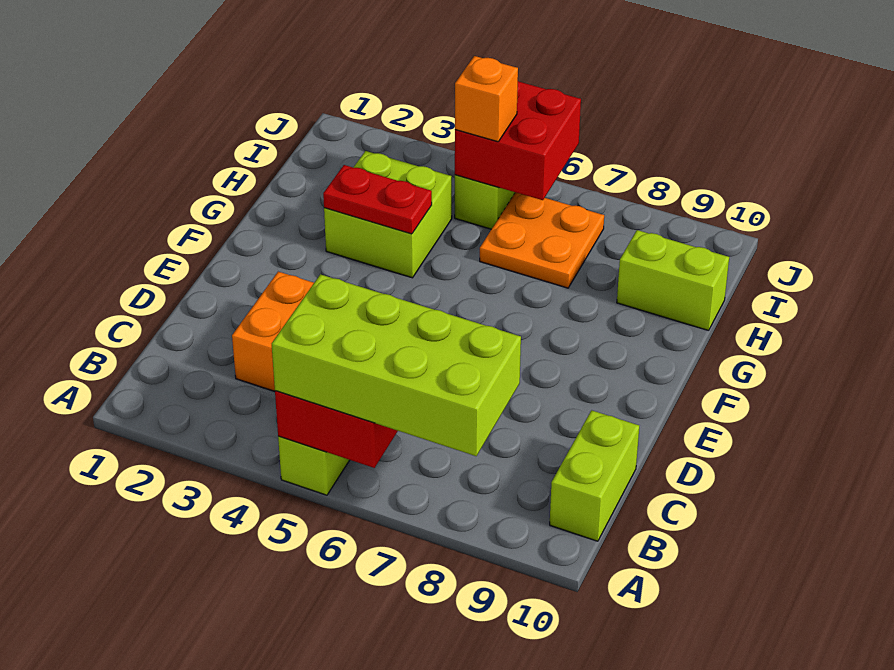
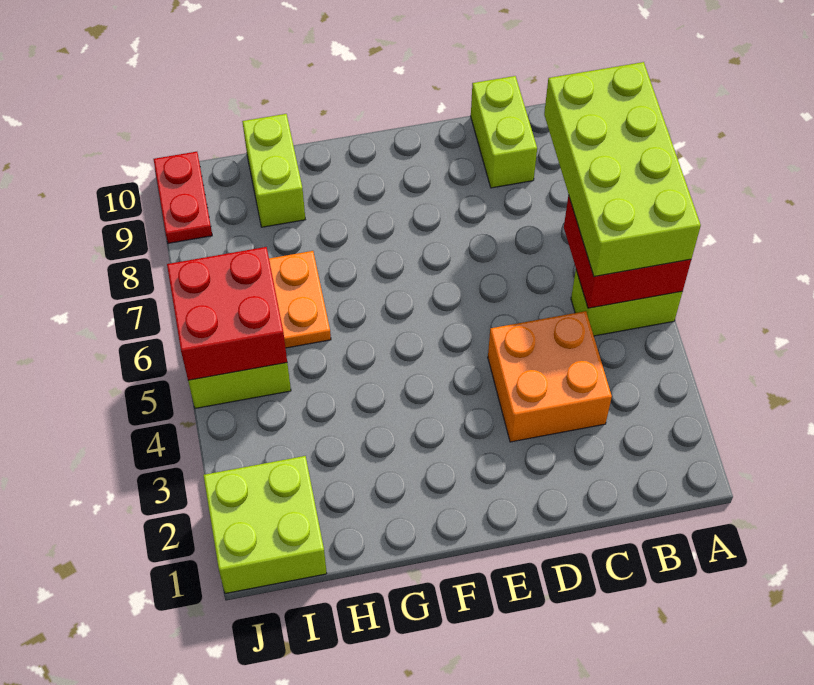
lime 1x2 brick [550,410,639,541] -> lime 1x2 brick turned to [471,76,537,188]
lime 2x2 brick [324,151,452,278] -> lime 2x2 brick moved to [203,456,327,594]
red 1x2 plate [323,165,432,234] -> red 1x2 plate moved to [154,152,212,243]
orange 1x1 brick [455,56,518,142] -> none

